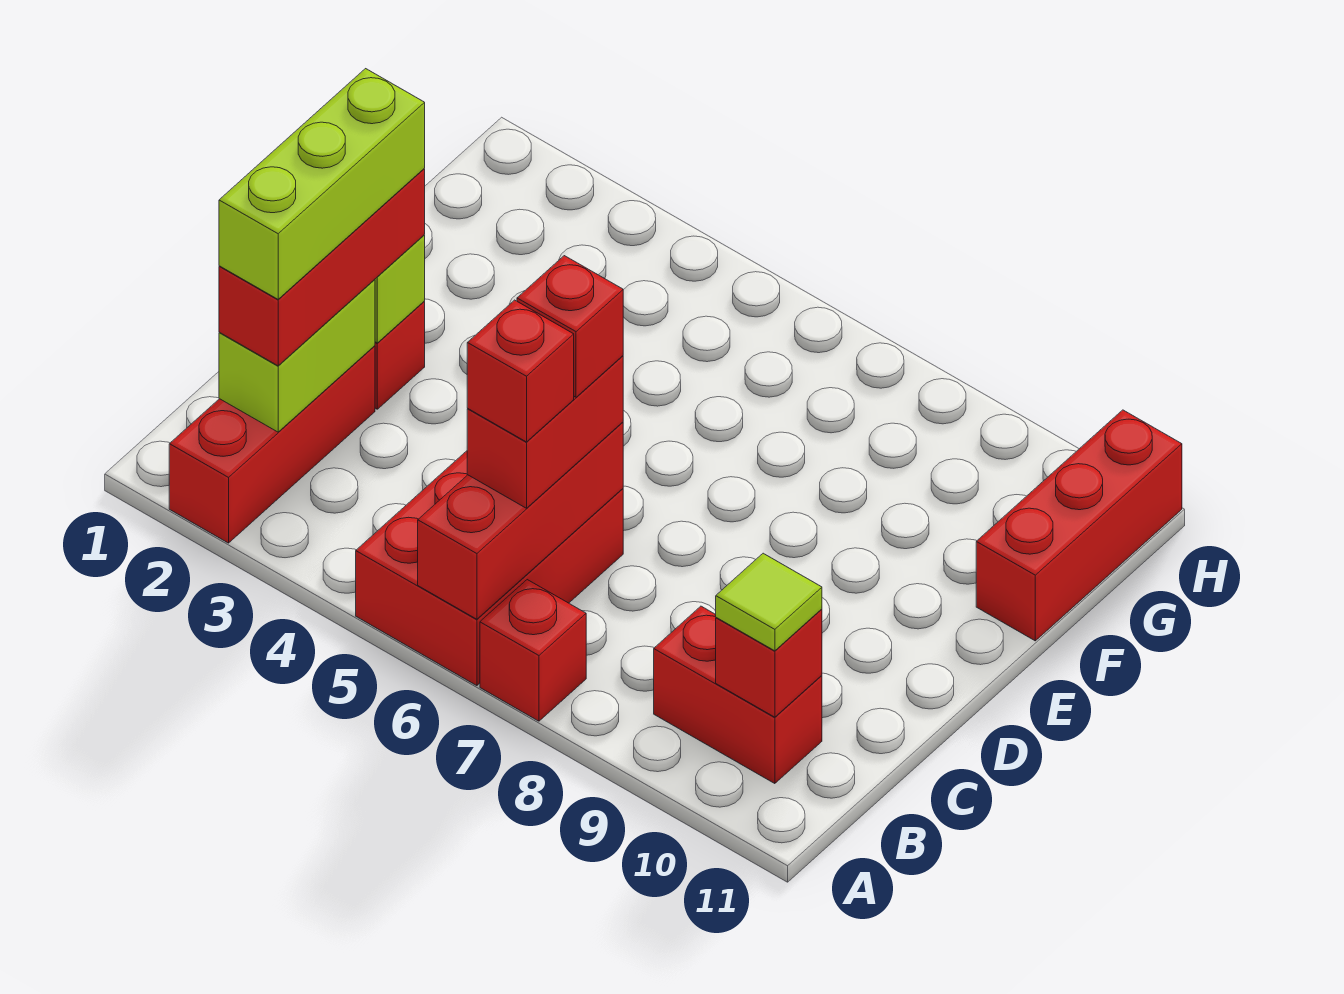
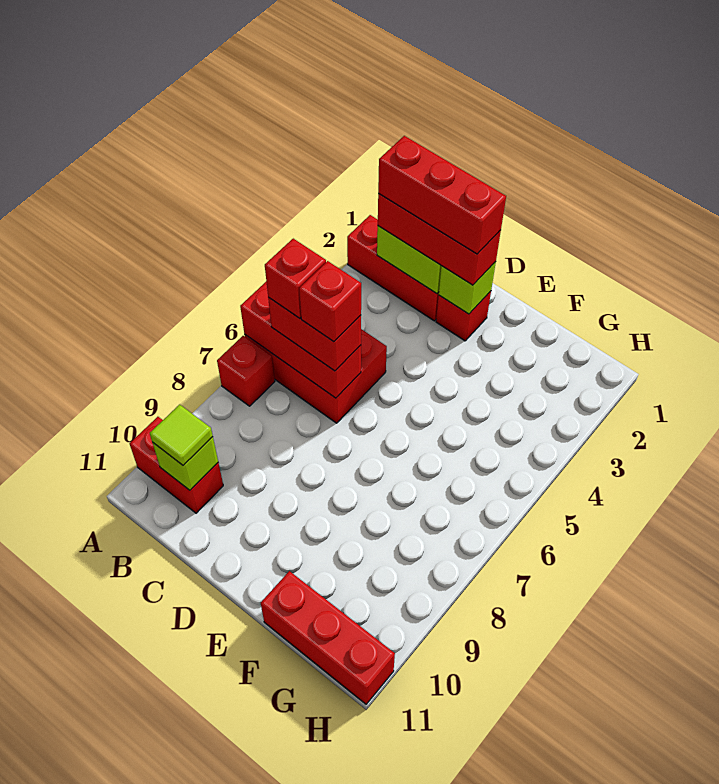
lime 1x3 brick [219,69,425,299] -> red 1x3 brick [378,136,506,254]
red 1x2 brick [654,606,822,784] -> red 1x2 brick turned to [129,417,223,513]
red 1x1 brick [716,609,822,717] -> lime 1x1 brick [152,437,218,490]

